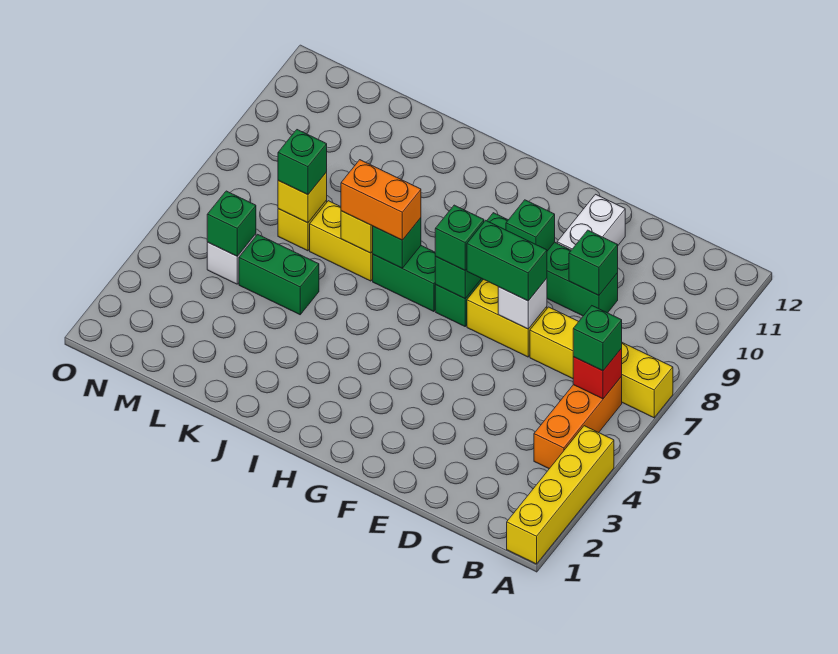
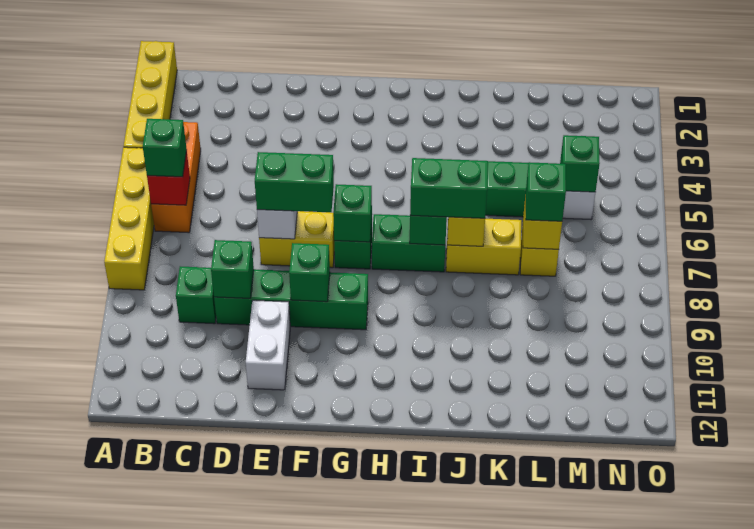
yellow 1x4 brick [530,307,673,418] -> yellow 1x4 brick turned to [104,147,154,290]
green 1x1 brick [435,205,484,270] -> green 1x1 brick moved to [176,266,216,324]
orange 1x2 brick [341,160,421,240] -> green 1x2 brick [410,158,488,218]

